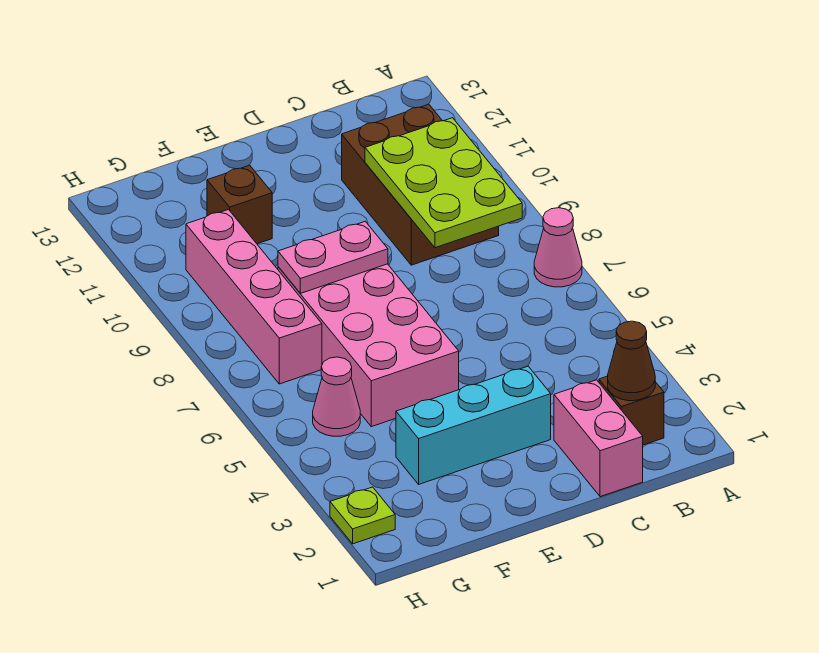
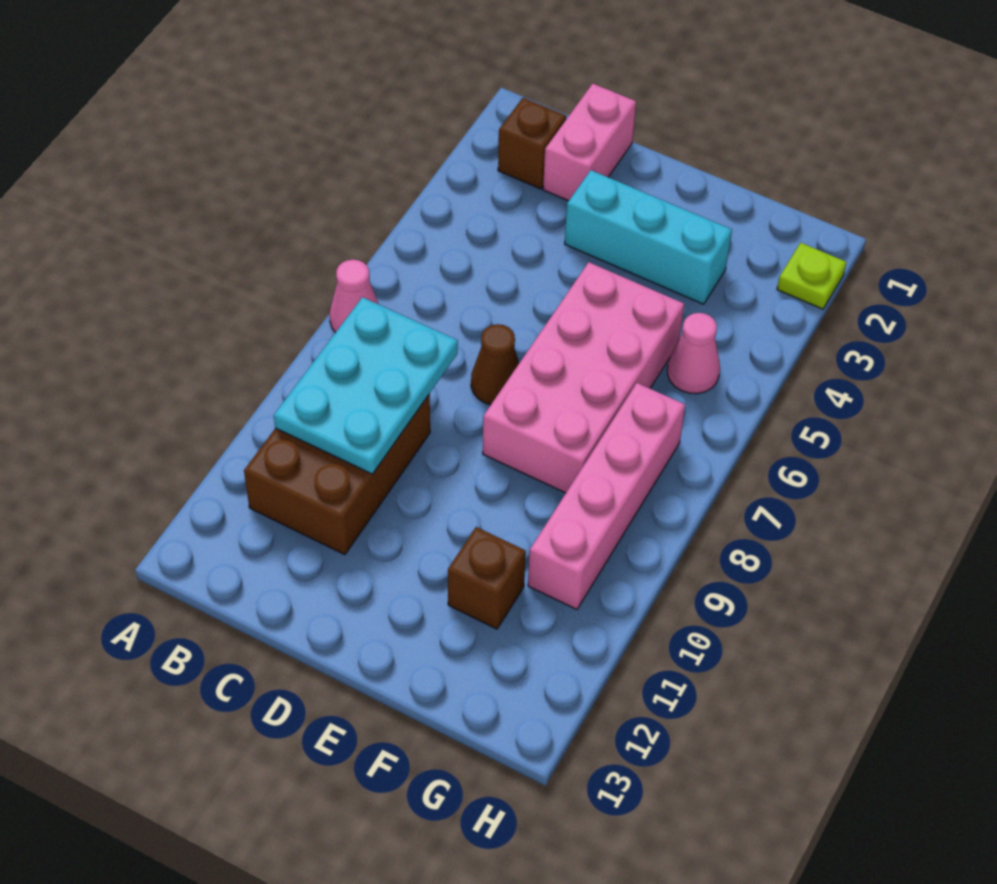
brown 1x1 cone [608,321,655,401] -> brown 1x1 cone moved to [471,324,519,405]
lime 2x3 plate [365,118,522,248] -> cyan 2x3 plate [274,297,458,474]
pink 1x2 plate [278,221,388,293] -> none

